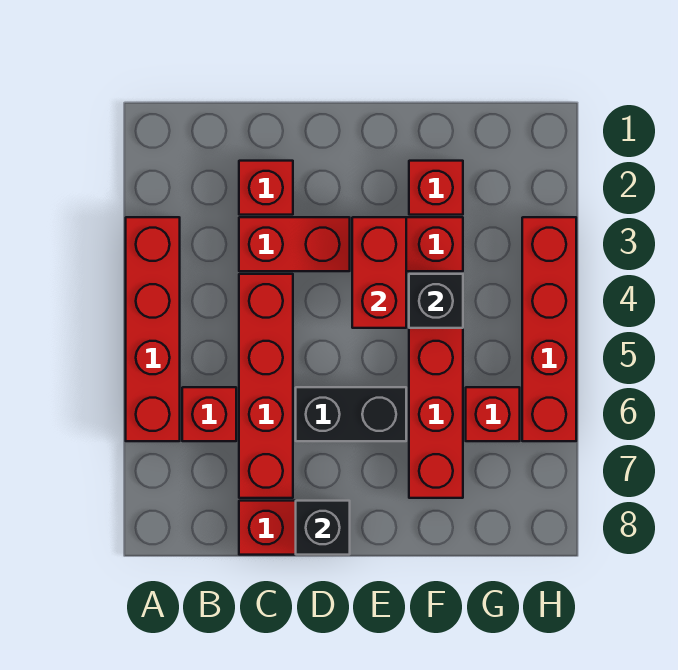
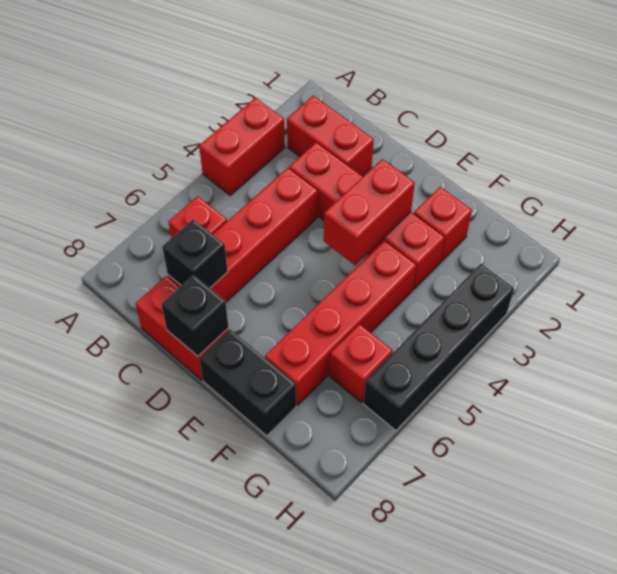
red 1x4 brick [126,217,180,441] -> red 1x2 brick [199,98,285,195]
red 1x1 brick [239,161,293,215] -> red 1x2 brick [287,96,374,176]
black 1x2 brick [296,387,406,441] -> black 1x2 brick moved to [200,329,296,436]
black 1x1 brick [409,274,463,328] -> black 1x1 brick moved to [162,219,228,288]
red 1x4 brick [522,217,576,441] -> black 1x4 brick [363,264,514,430]

